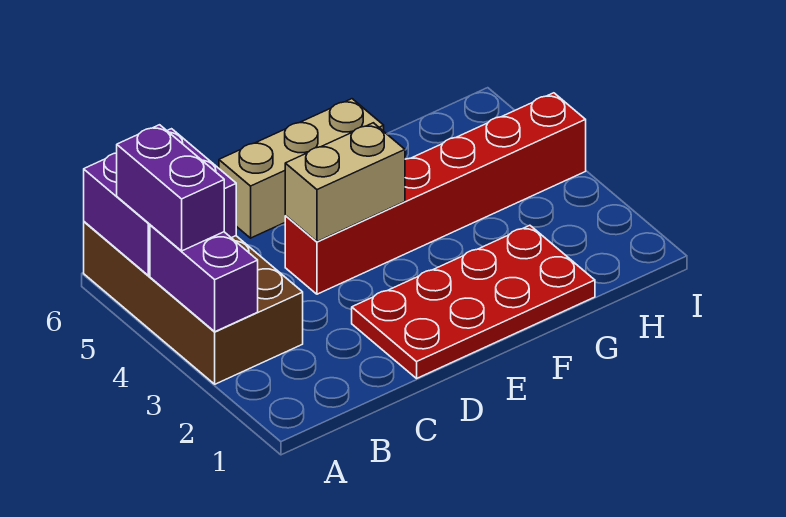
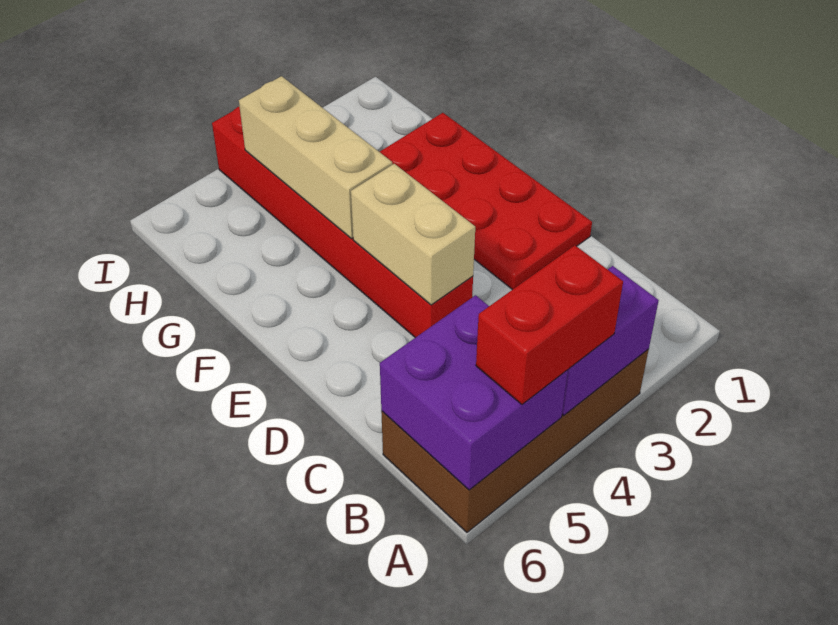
purple 1x2 brick [117,125,224,251] -> red 1x2 brick [476,245,623,404]
tan 1x3 brick [219,99,384,238] -> tan 1x3 brick moved to [239,76,392,239]

